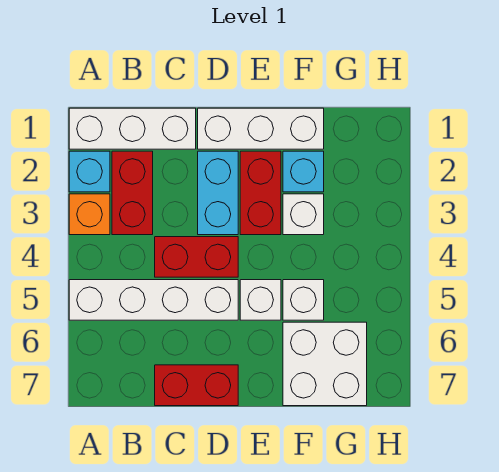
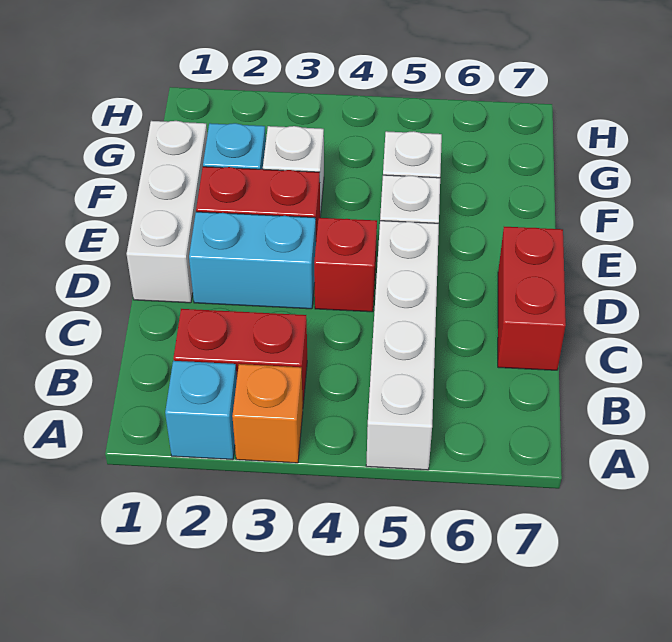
white 1x3 brick [69,108,196,149] -> none
red 1x2 brick [155,237,238,277] -> red 1x1 brick [314,218,377,312]
white 2x2 brick [283,322,367,406] -> none

